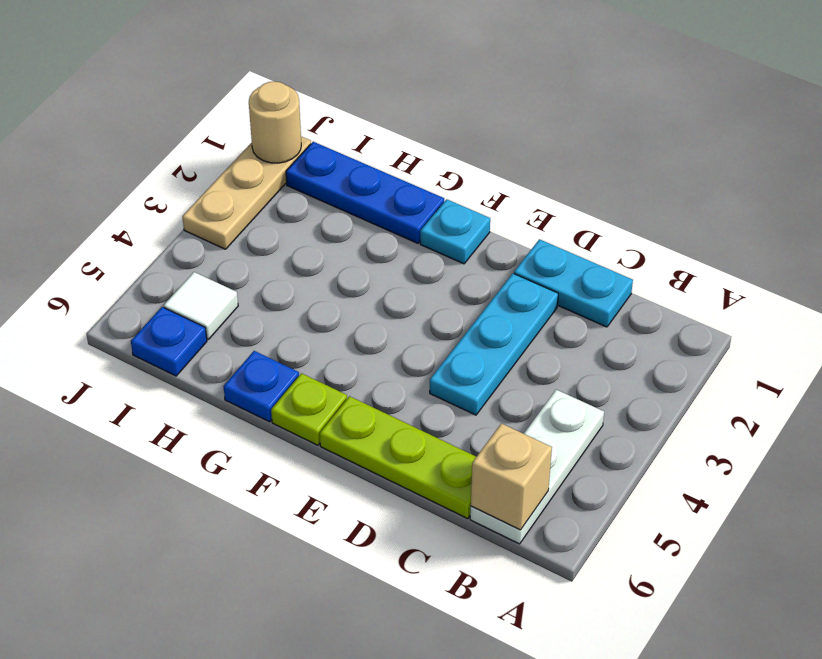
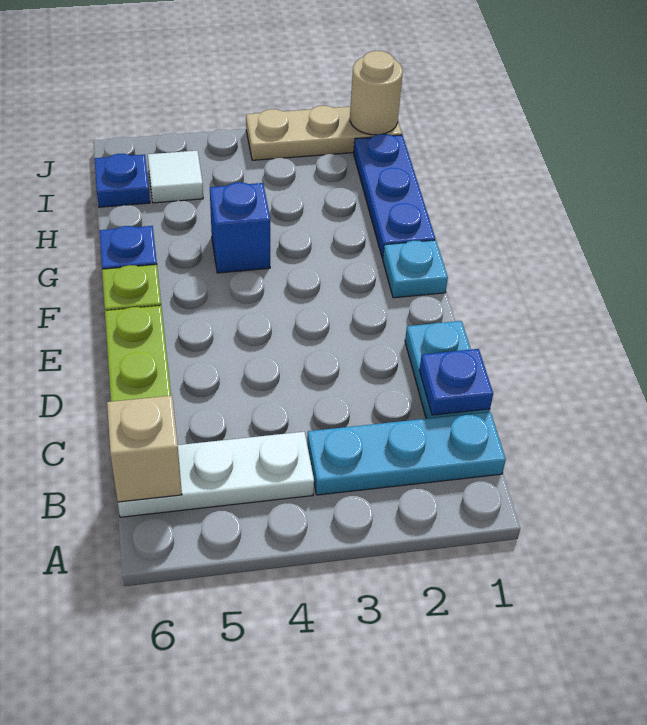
none -> blue 1x1 plate [419,349,493,415]
cyan 1x3 plate [430,274,558,415] -> cyan 1x3 plate moved to [307,412,506,495]
none -> blue 1x1 brick [210,182,270,273]

